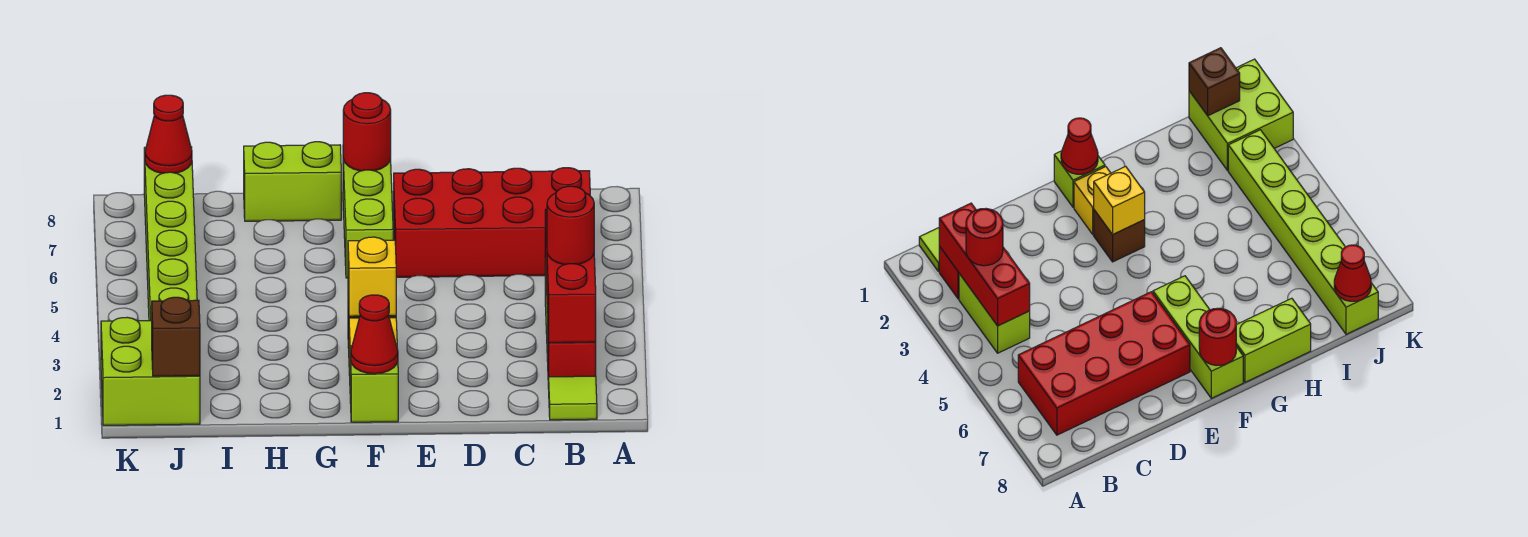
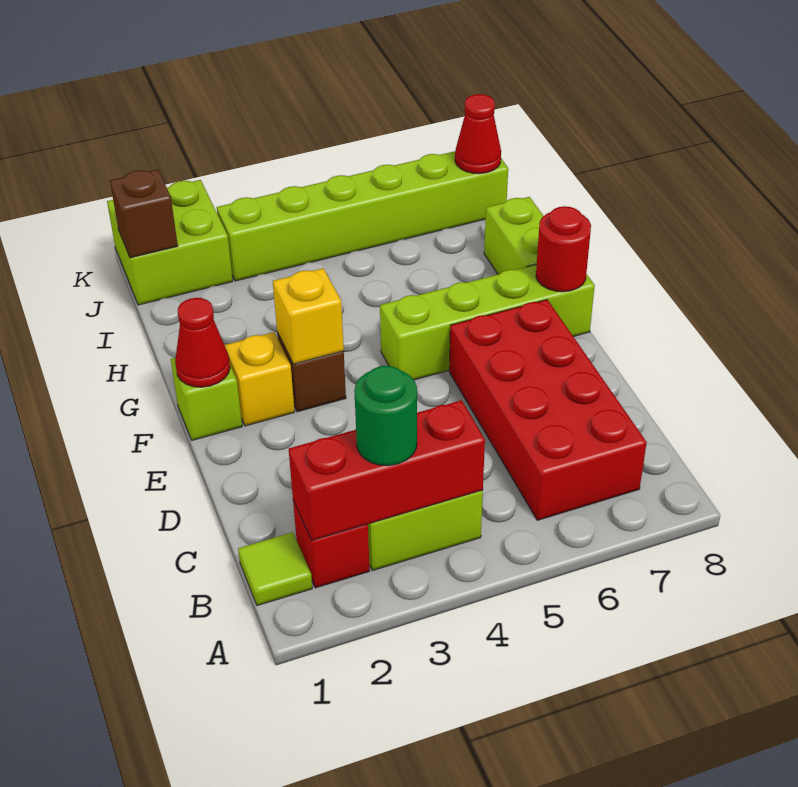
red 1x1 round brick [547,186,594,265] -> green 1x1 round brick [354,366,417,466]
lime 1x3 brick [343,158,393,278] -> lime 1x4 brick [380,265,595,380]

